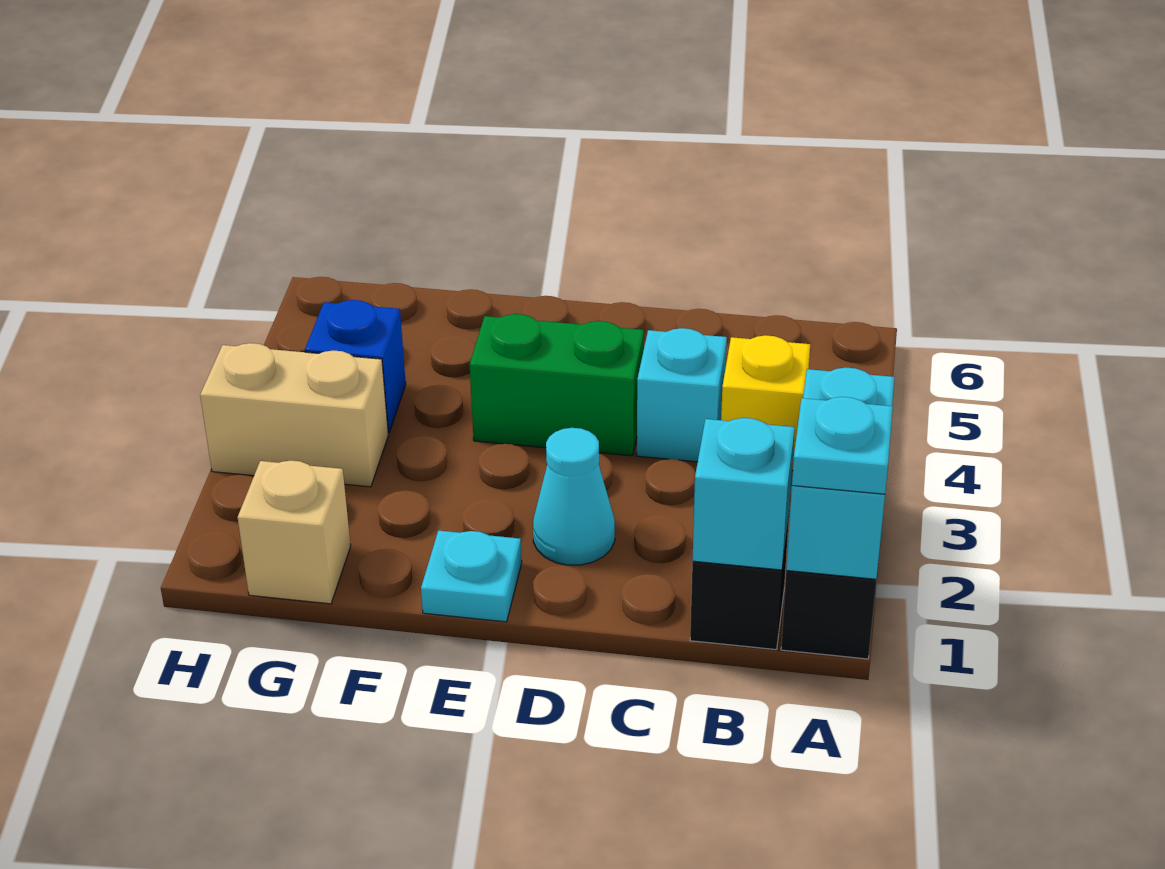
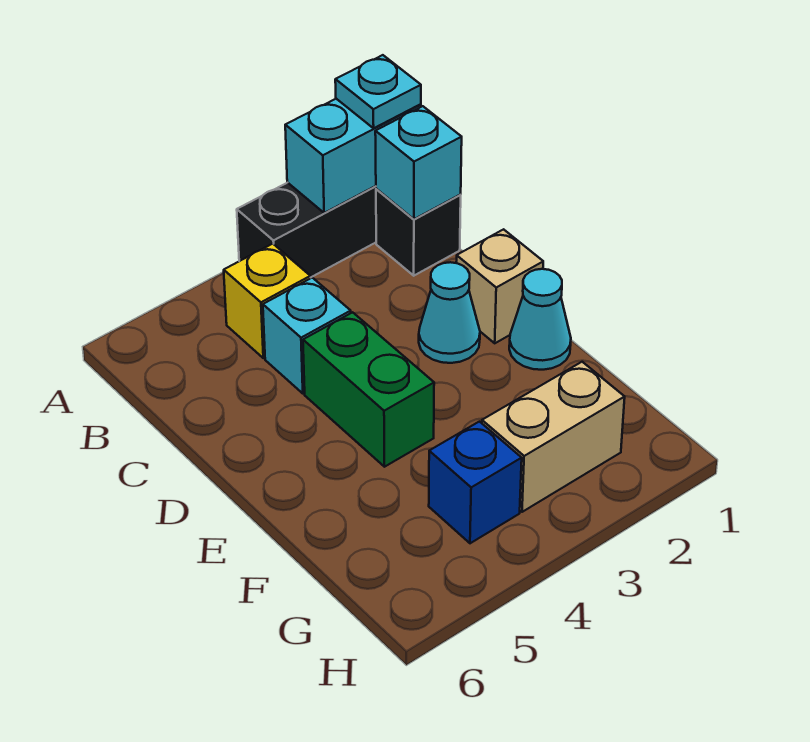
cyan 1x1 plate [421,530,522,622] -> cyan 1x1 cone [509,269,571,370]
tan 1x1 brick [238,460,351,604] -> tan 1x1 brick moved to [456,229,543,343]
tan 1x2 brick [200,343,388,487] -> tan 1x2 brick turned to [482,362,625,512]

